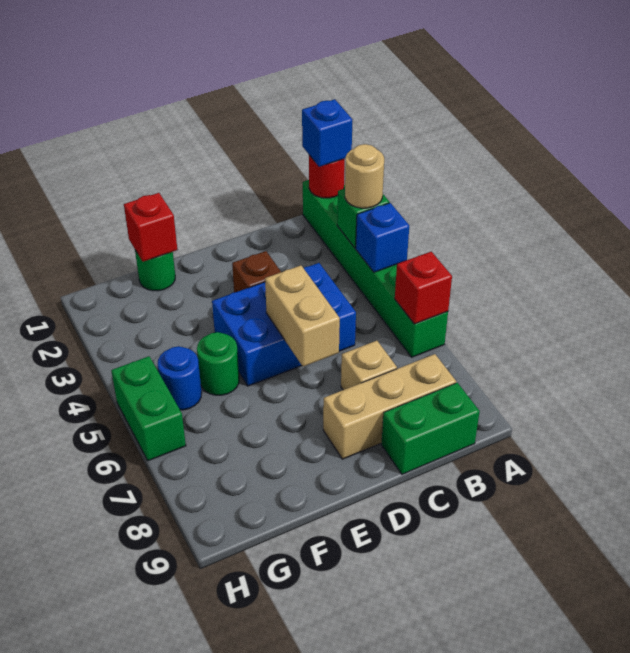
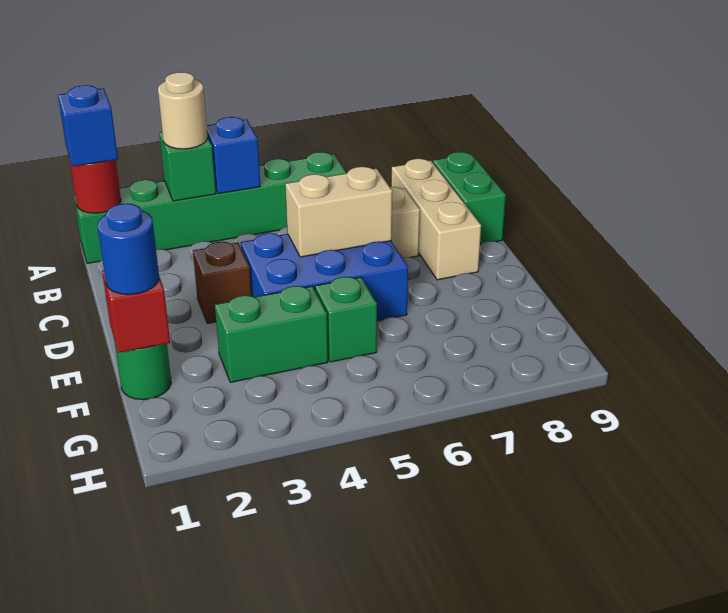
red 1x1 brick [395,252,452,324] -> none
blue 2x3 brick [212,263,356,386] -> blue 2x3 brick turned to [241,233,408,321]
green 1x1 round brick [197,332,239,395] -> green 1x1 brick [315,277,377,362]
blue 1x1 round brick [158,346,202,410] -> blue 1x1 round brick moved to [98,203,159,295]
green 1x2 brick [111,356,186,461] -> green 1x2 brick moved to [215,286,328,382]

